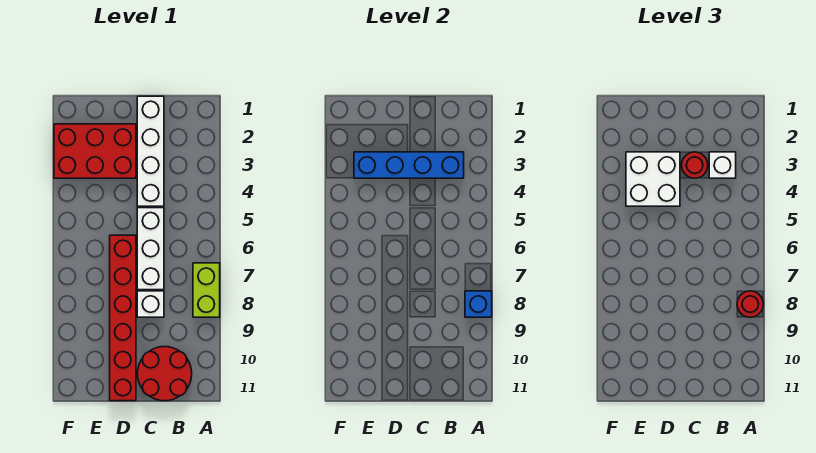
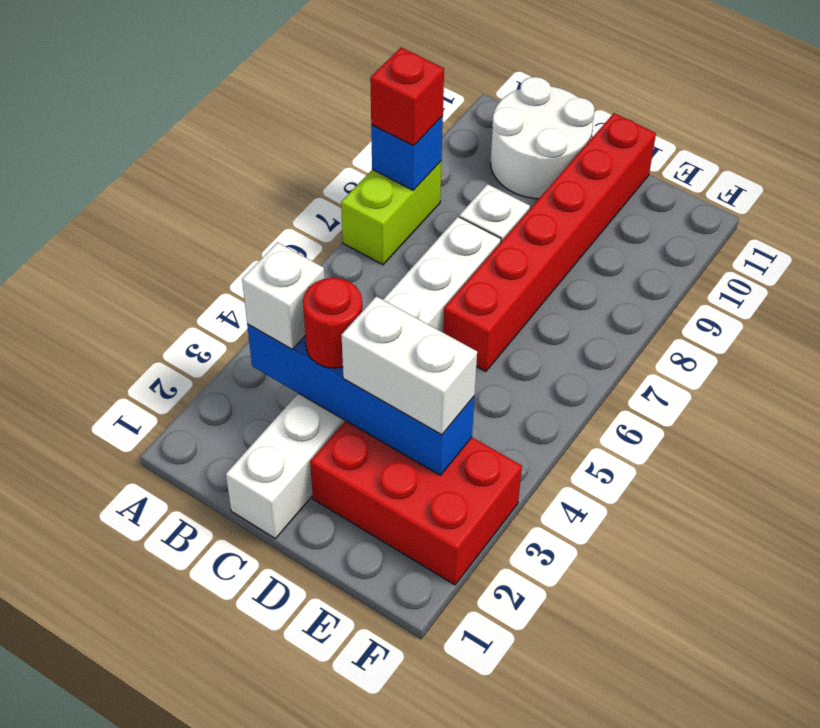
red 1x1 round brick [737,291,763,317] -> red 1x1 brick [370,48,444,146]
red 2x2 round brick [137,347,192,401] -> white 2x2 round brick [490,77,594,199]
white 2x2 brick [626,152,680,206] -> white 1x2 brick [342,296,477,435]

